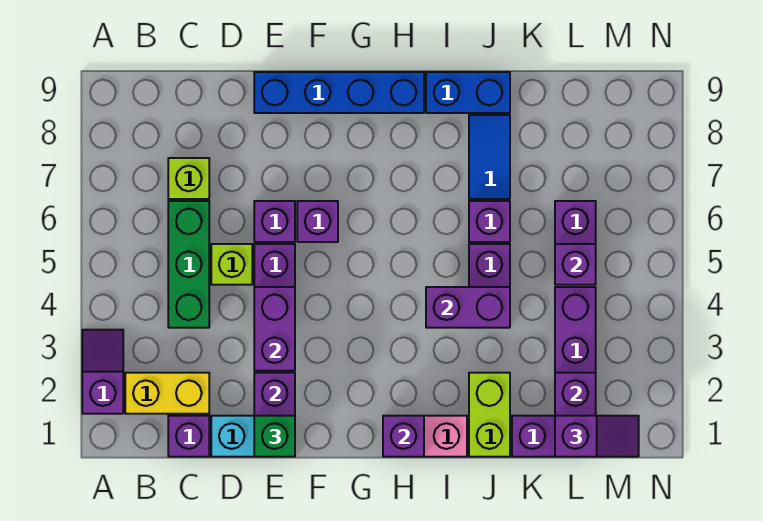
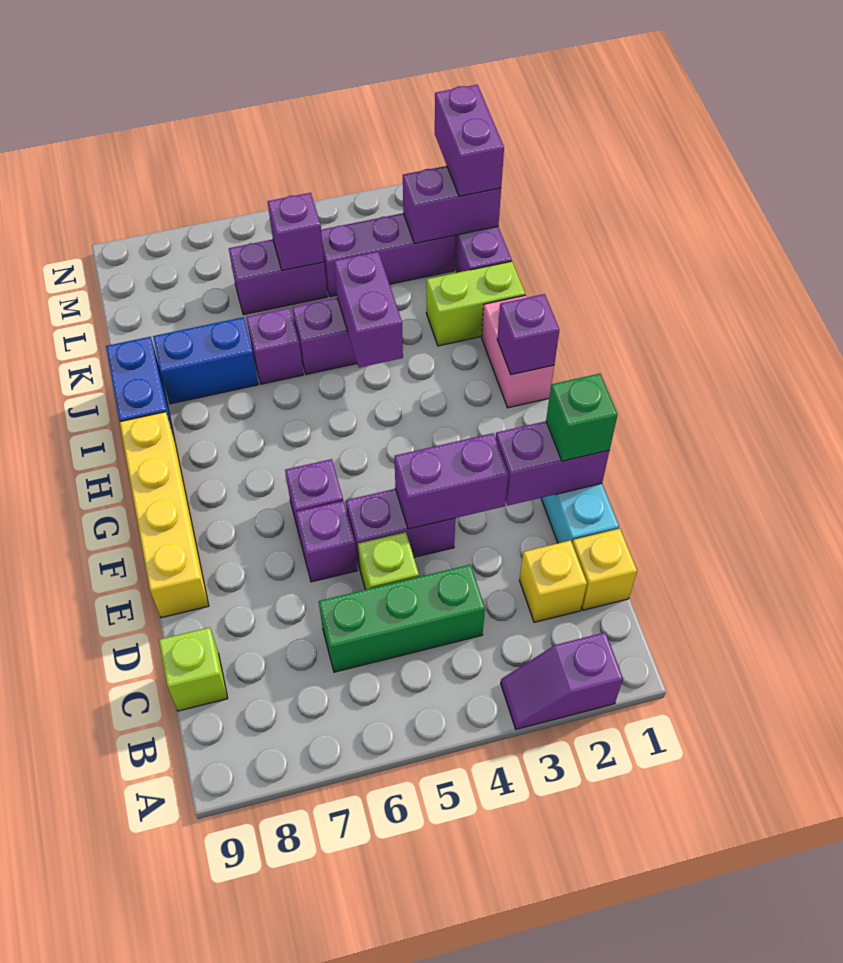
yellow 1x2 brick [125,373,209,414] -> yellow 1x1 brick [519,540,587,622]
purple 1x1 brick [168,416,209,457] -> yellow 1x1 brick [572,529,637,610]
lime 1x1 brick [168,158,209,199] -> lime 1x1 brick moved to [159,627,228,711]
blue 1x4 brick [254,72,424,113] -> yellow 1x4 brick [120,412,209,618]
blue 1x2 tile [469,115,510,199] -> blue 1x2 brick [153,317,258,404]
purple 1x2 slope [555,416,639,457] -> purple 1x2 brick [435,85,504,196]

